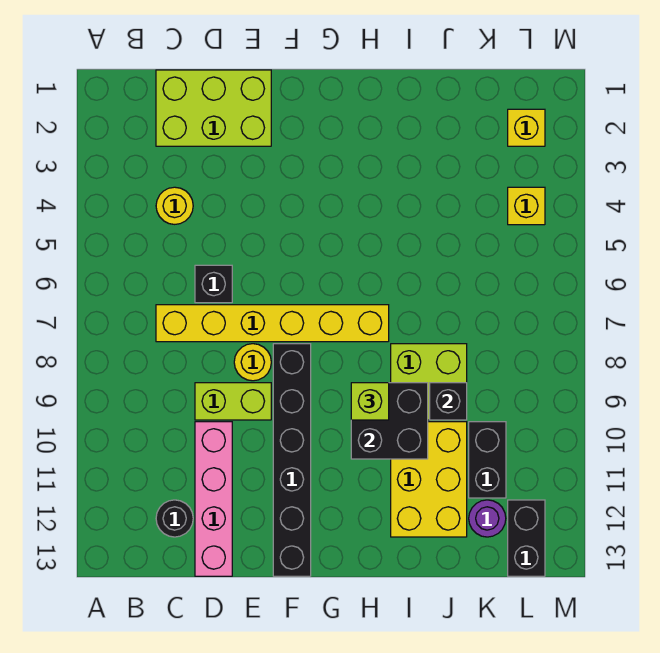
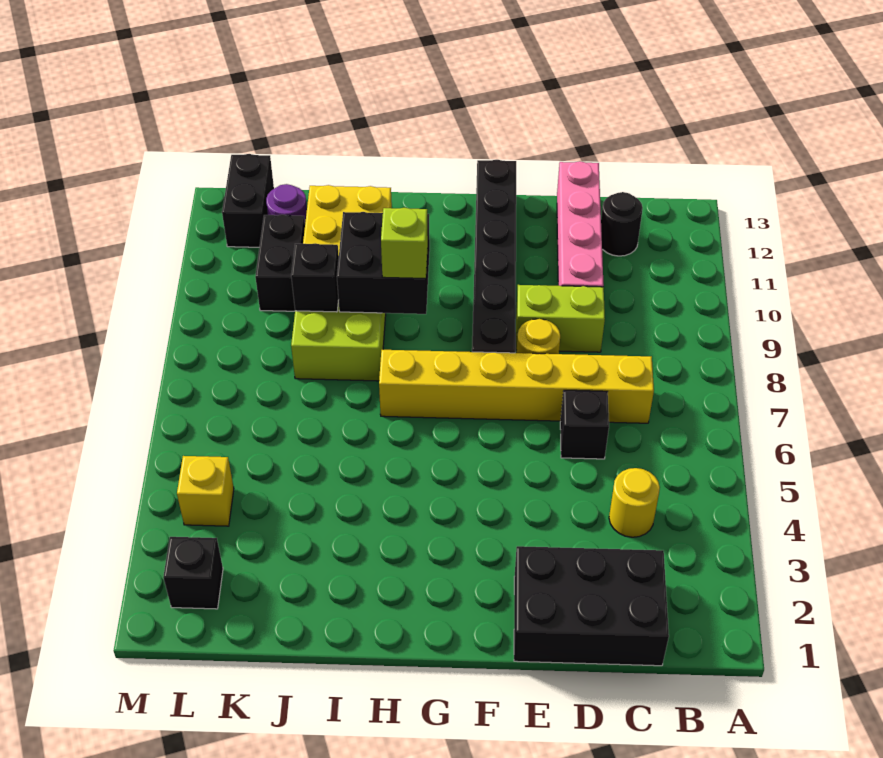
lime 2x3 brick [156,70,271,146] -> black 2x3 brick [514,546,669,666]
yellow 1x1 brick [508,109,545,146] -> black 1x1 brick [163,537,223,609]

